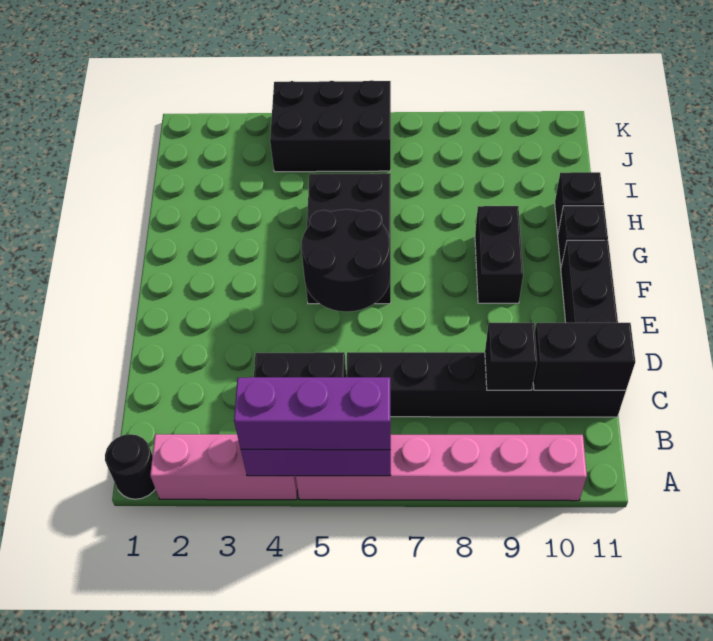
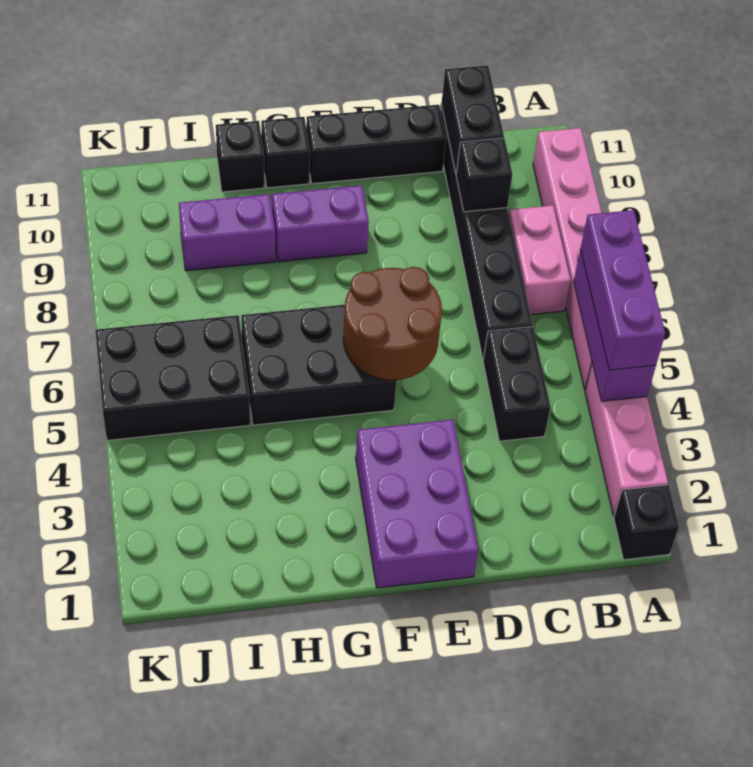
black 1x1 round brick [105,434,155,499] -> black 1x1 brick [614,485,679,560]
none -> pink 1x2 brick [509,205,571,315]
none -> purple 2x3 brick [356,420,478,588]
black 2x2 round brick [301,209,391,312] -> brown 2x2 round brick [343,267,442,380]
black 1x2 brick [475,206,523,303] -> purple 1x2 brick [272,185,369,262]
none -> purple 1x2 brick [179,194,275,271]
black 2x3 brick [270,80,391,172] -> black 2x3 brick turned to [95,315,250,441]

